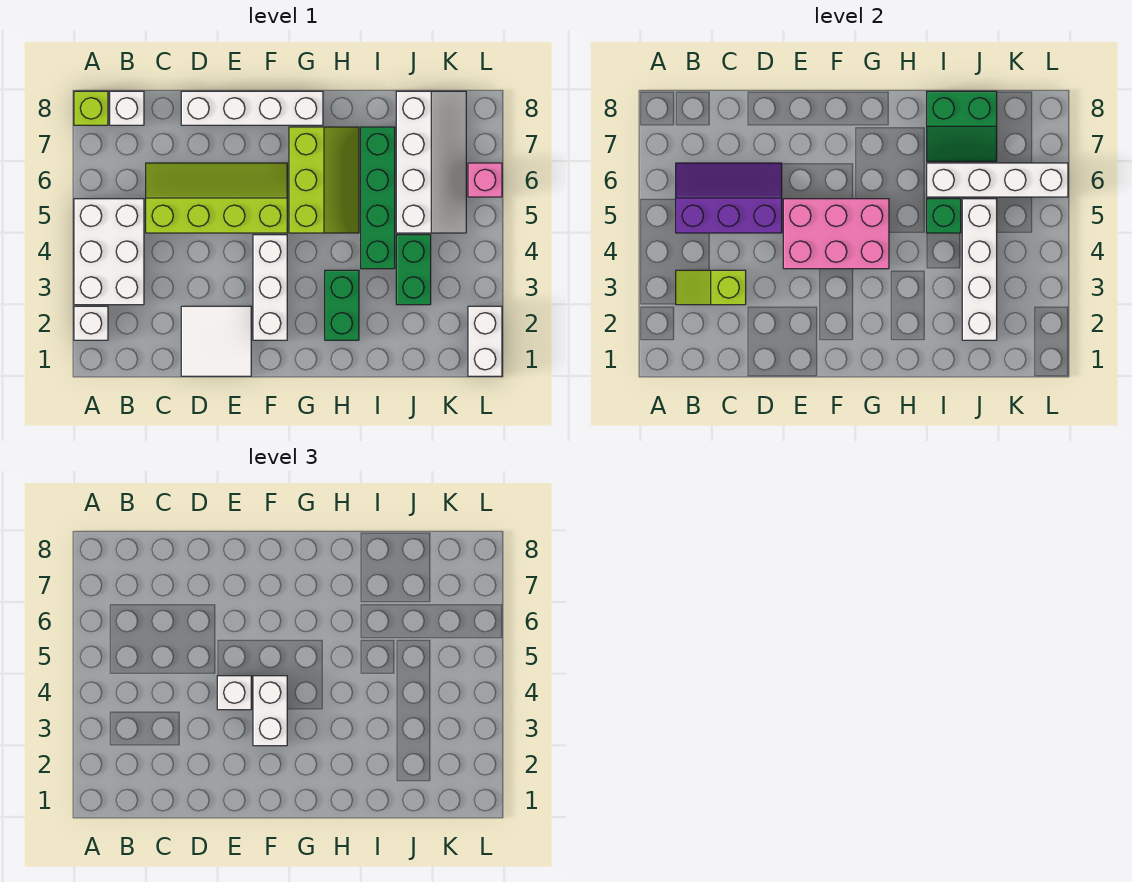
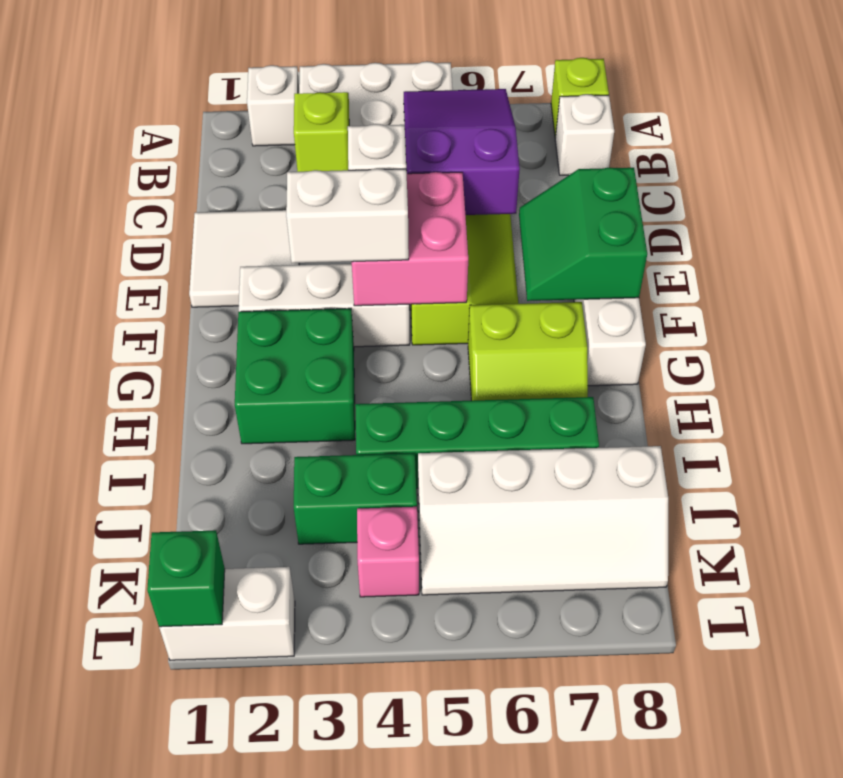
purple 2x3 slope [676,163,782,233] -> purple 2x3 slope turned to [404,89,520,215]
pink 2x3 brick [783,199,889,269] -> pink 2x2 brick [352,172,468,306]
lime 2x3 slope [289,127,359,233] -> lime 2x2 slope [468,302,588,401]
green 1x2 brick [325,270,359,340] -> green 2x2 brick [235,308,355,444]
green 1x1 brick [927,199,961,233] -> green 1x1 brick moved to [147,530,225,627]
white 1x4 brick [927,163,1068,197] -> none
green 2x2 slope [927,91,997,161] -> green 2x2 slope moved to [519,168,647,301]
white 1x4 brick [962,199,997,340] -> none
pink 1x1 brick [468,163,502,197] -> pink 1x1 brick moved to [357,507,419,597]

